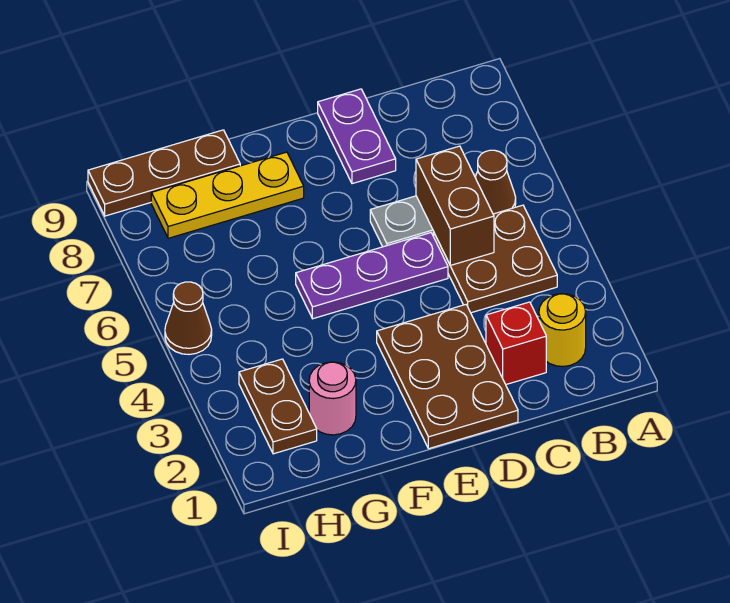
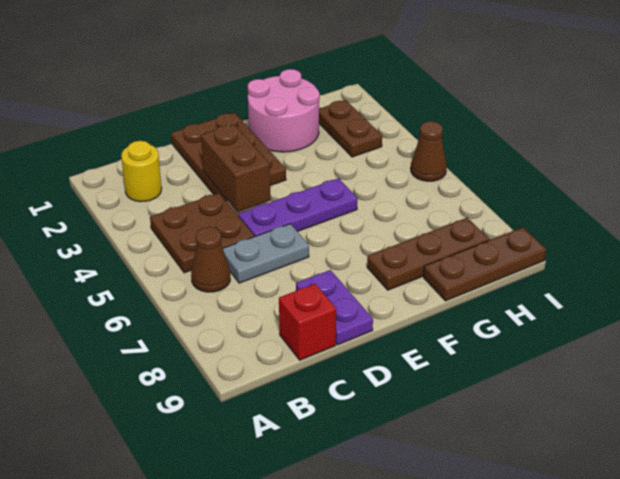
red 1x1 brick [486,302,546,384] -> red 1x1 brick moved to [279,284,336,360]
brown 1x2 brick [416,146,494,265] -> brown 1x2 brick moved to [201,124,271,212]
yellow 1x3 plate [151,152,304,238] -> brown 1x3 plate [367,218,489,290]
pink 1x1 round brick [309,362,356,435] -> pink 2x2 round brick [248,69,320,152]

